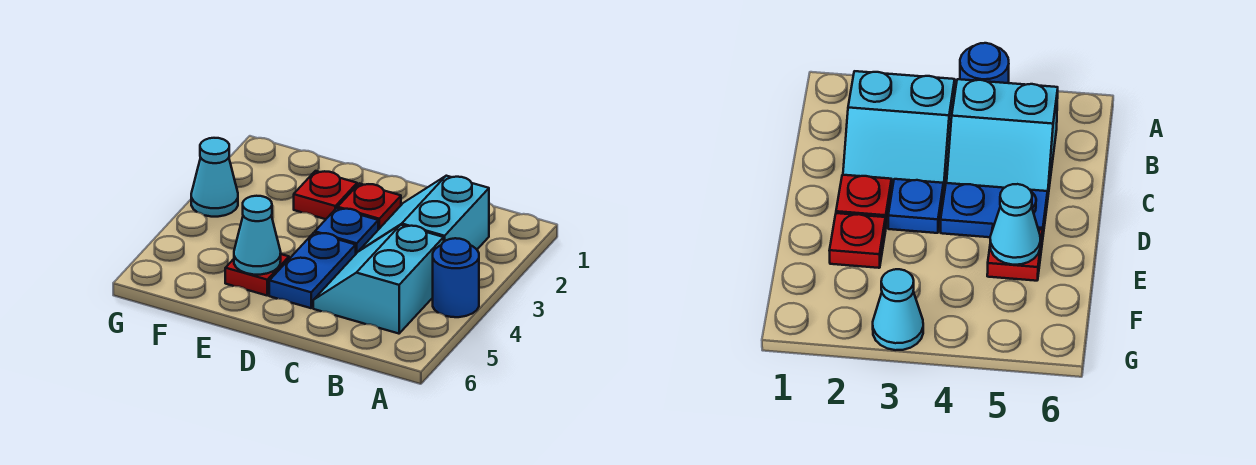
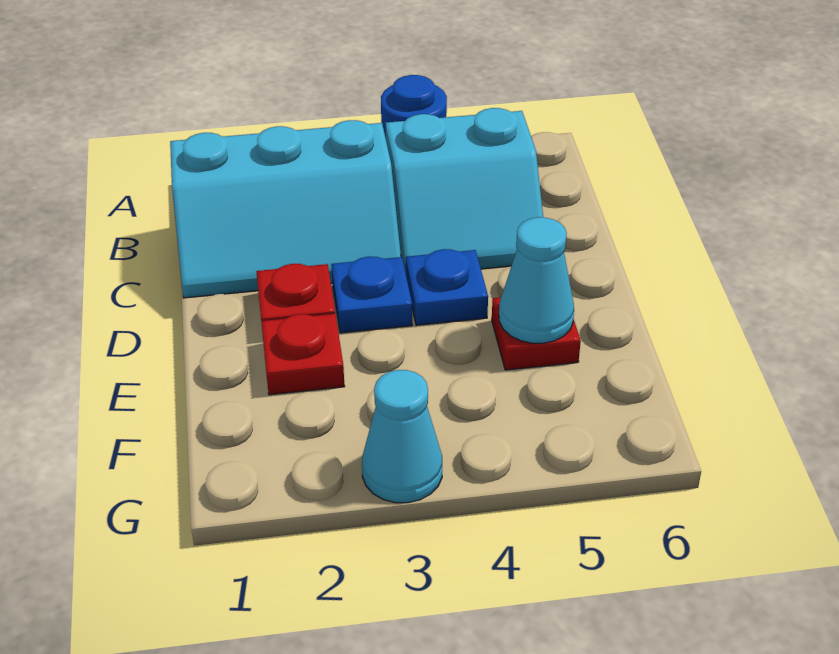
cyan 2x2 slope [359,176,489,251] -> cyan 2x3 slope [170,120,401,298]
blue 1x2 plate [269,233,356,308] -> blue 1x1 plate [406,249,488,325]

